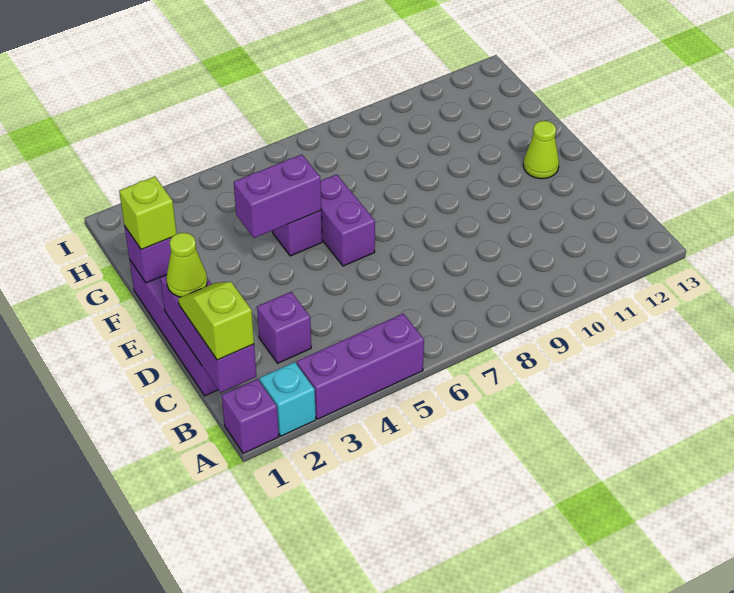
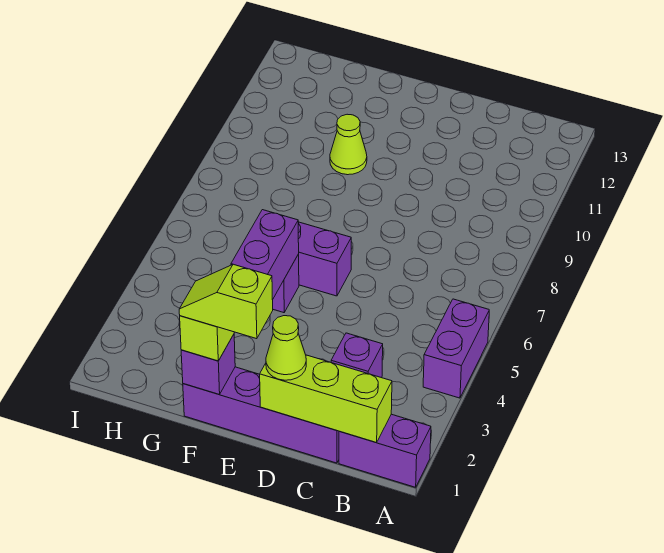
purple 1x1 brick [221,379,279,454] -> purple 1x2 brick [339,414,431,487]
cyan 1x1 brick [259,362,316,436] -> none
purple 1x3 brick [297,314,424,419] -> purple 1x2 brick [423,299,489,398]
purple 1x3 brick [160,275,257,393] -> lime 1x3 brick [260,355,392,442]
lime 1x2 slope [178,282,254,360] -> lime 1x2 slope moved to [179,264,273,339]
lime 1x1 cone [523,121,559,179] -> lime 1x1 cone moved to [330,114,367,175]

